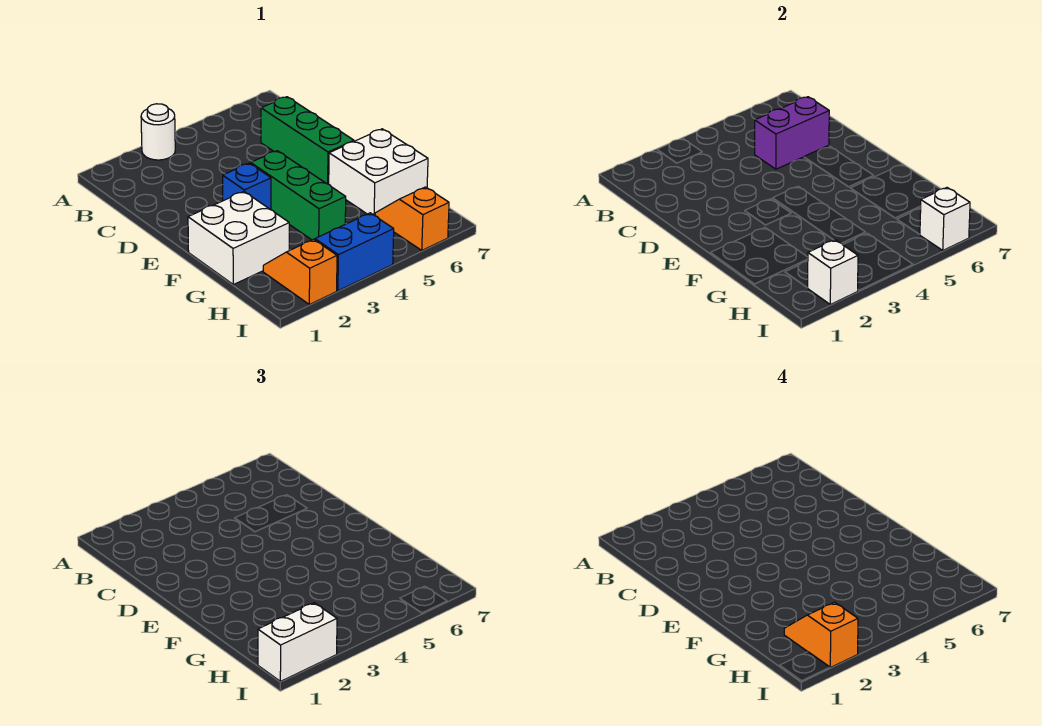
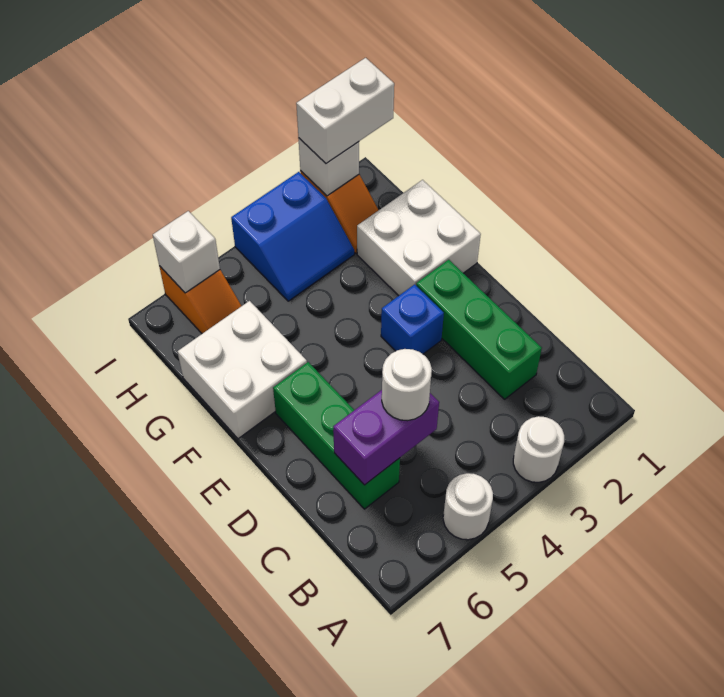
none -> white 1x1 round brick [443,473,493,540]
none -> white 1x1 round brick [382,349,432,421]
green 1x3 brick [251,151,346,240] -> green 1x3 brick moved to [416,260,542,399]
orange 1x2 slope [784,602,858,667] -> none

